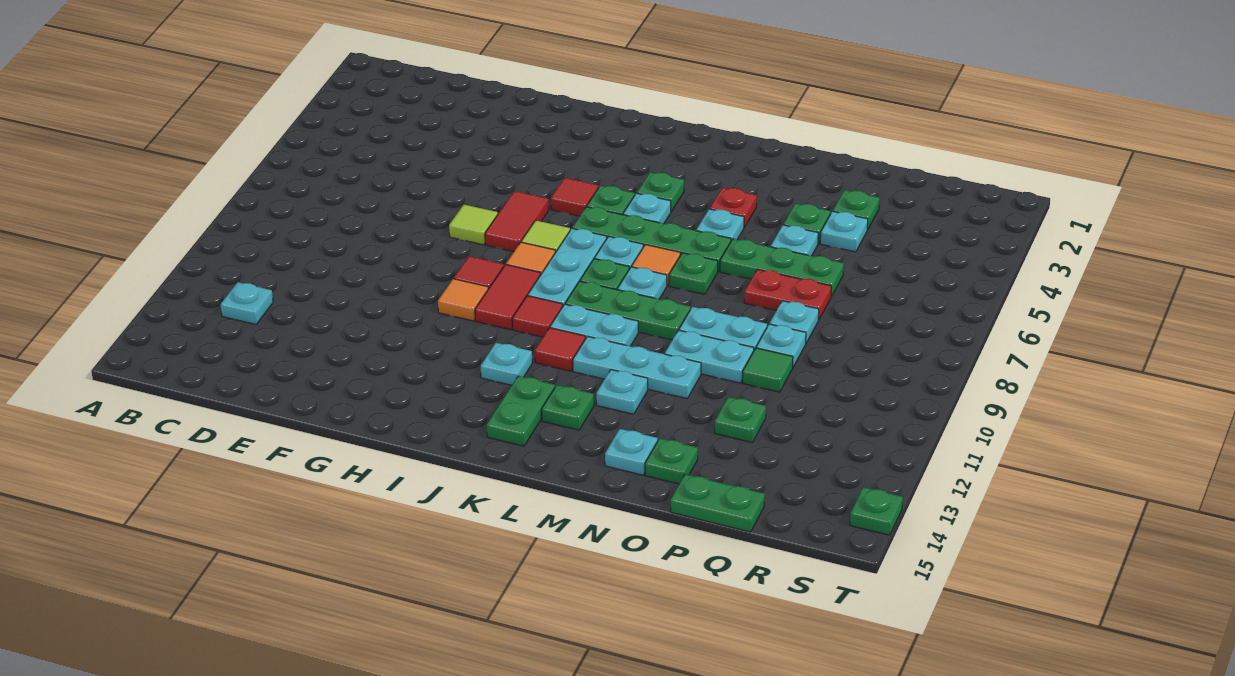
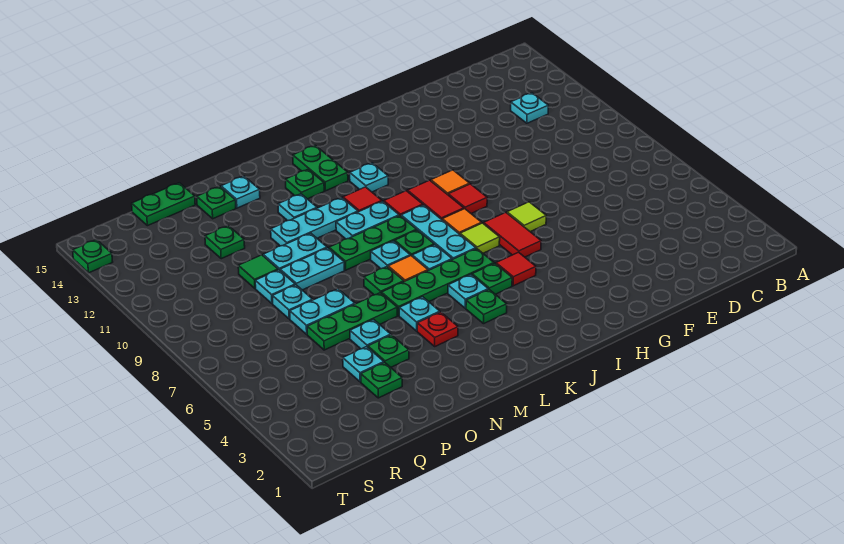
red 1x2 plate [744,269,831,320] -> cyan 1x2 plate [290,289,355,334]

